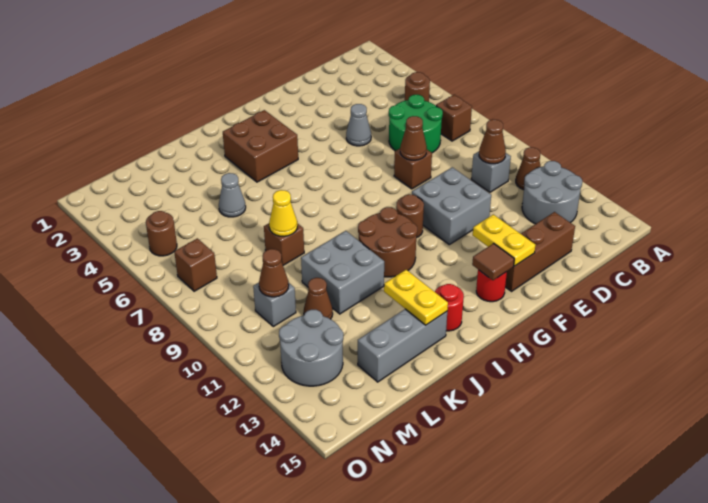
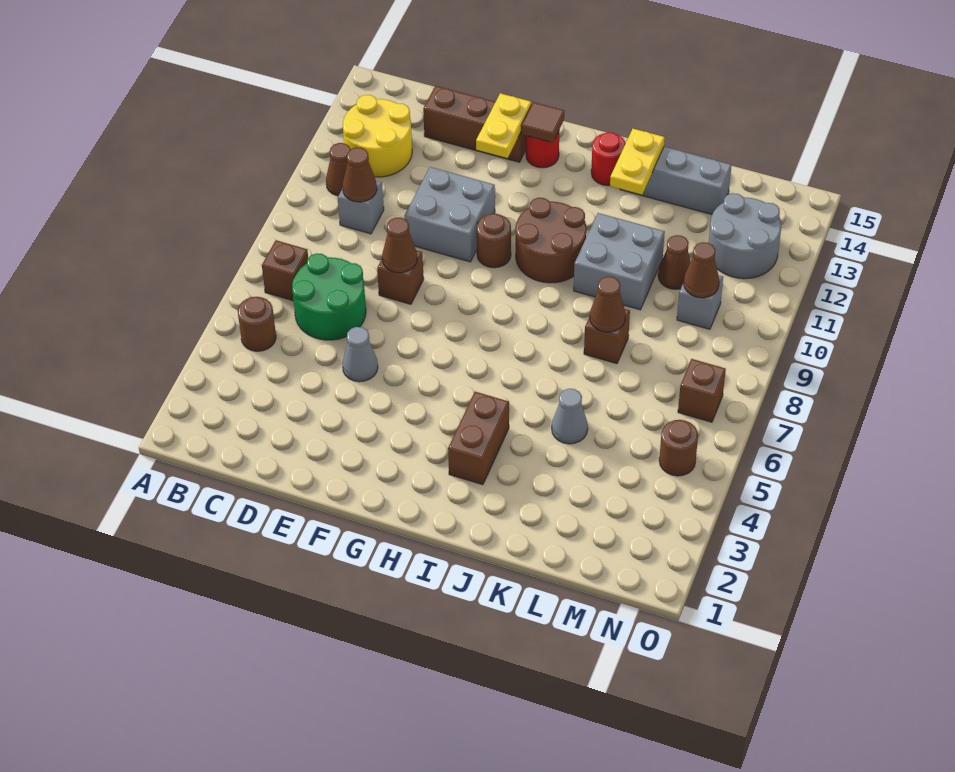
grey 2x2 round brick [522,161,582,224] -> yellow 2x2 round brick [343,95,412,177]
brown 2x2 brick [223,110,298,182] -> brown 1x2 brick [448,392,509,485]
yellow 1x1 cone [269,190,297,236] -> brown 1x1 cone [590,276,626,332]

